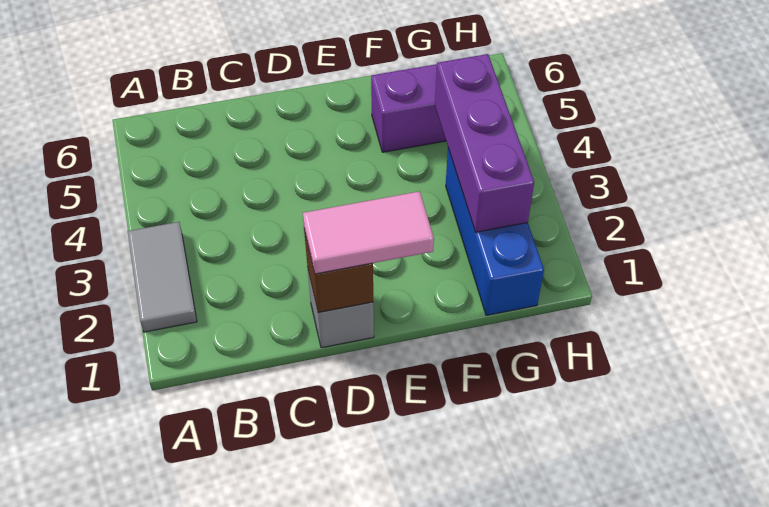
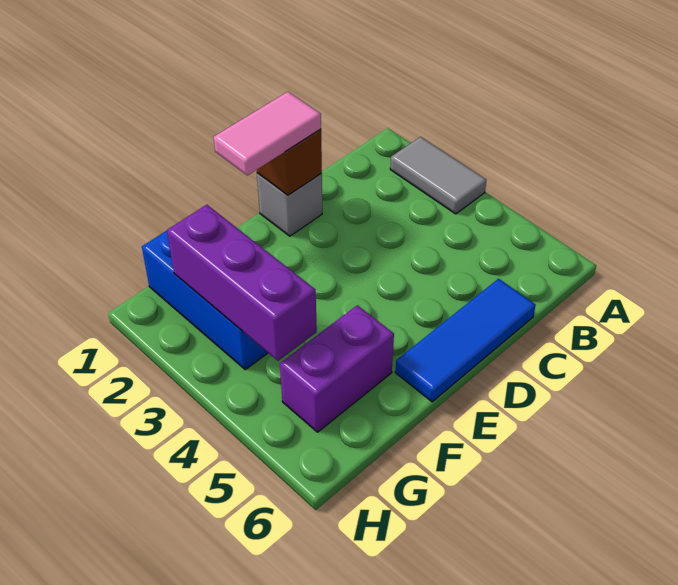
none -> blue 1x3 tile [395,279,536,402]

